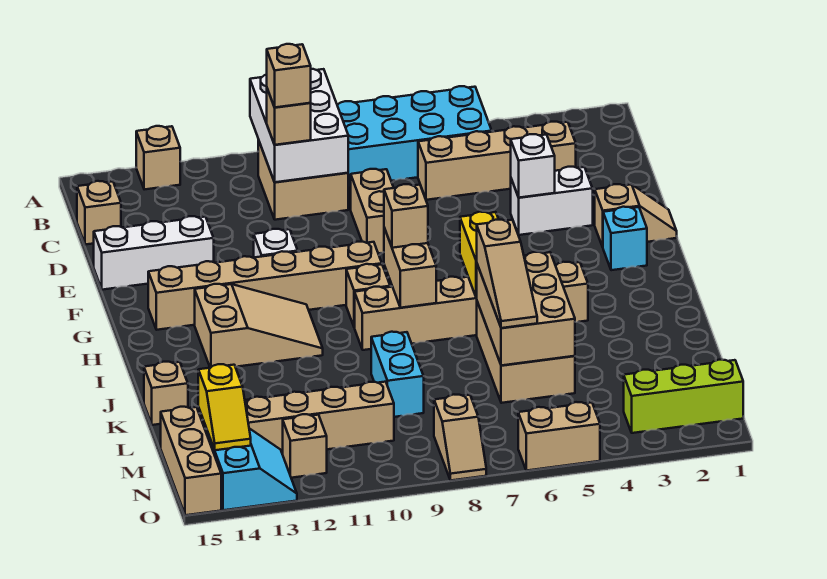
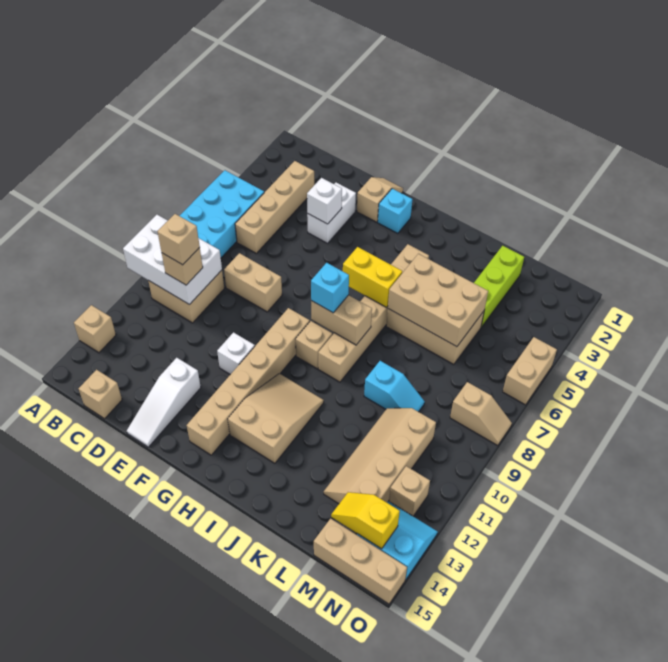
white 1x3 brick [94,216,214,290] -> white 1x3 slope [127,358,201,447]
tan 1x1 brick [384,184,428,248] -> cyan 1x1 brick [311,263,349,313]
tan 1x3 slope [477,220,537,328] -> none
cyan 1x2 brick [371,332,424,417] -> cyan 1x2 slope [364,361,425,412]
tan 1x1 brick [144,362,188,425] -> none
yellow 1x2 slope [198,364,251,450] -> yellow 1x2 slope turned to [331,492,400,549]
lime 1x3 brick [624,360,743,433] -> lime 1x3 brick moved to [474,246,524,327]

